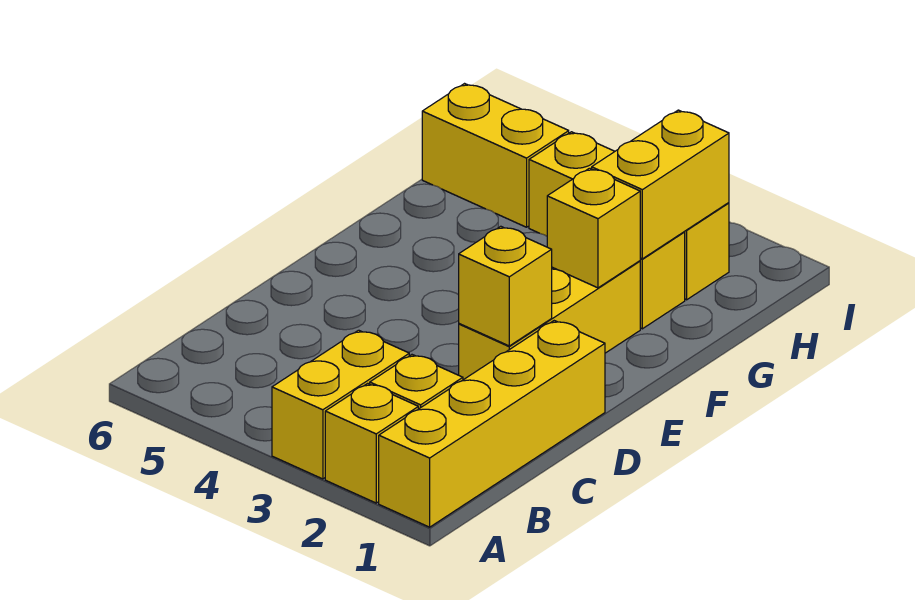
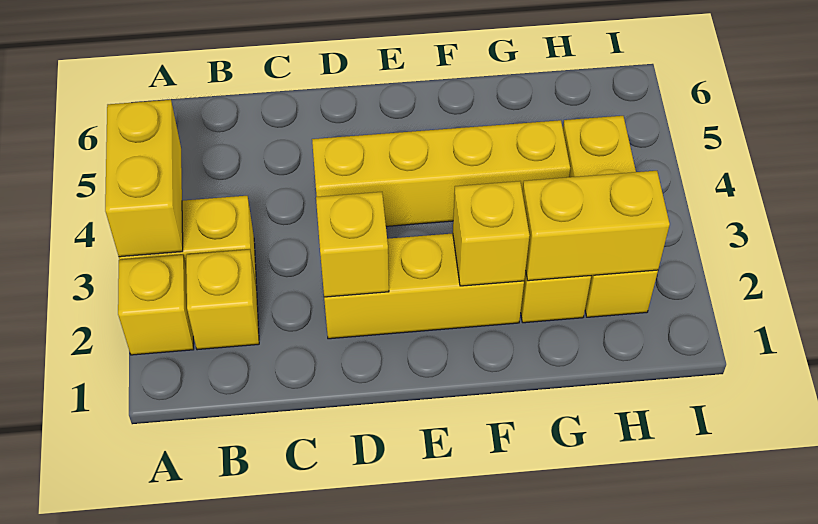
yellow 1x4 brick [379,321,605,527] -> yellow 1x4 brick moved to [312,120,570,226]
yellow 1x2 brick [422,84,569,227] -> yellow 1x2 brick moved to [105,100,183,257]

